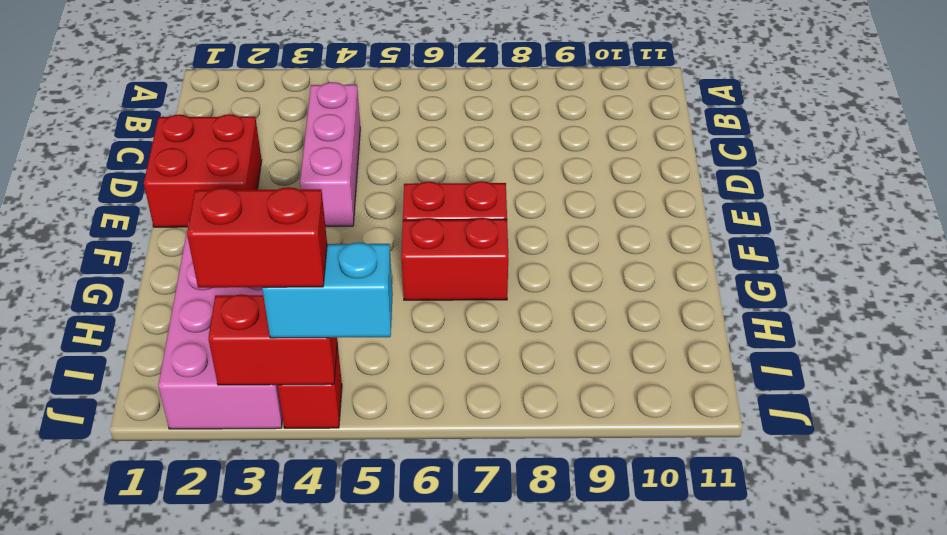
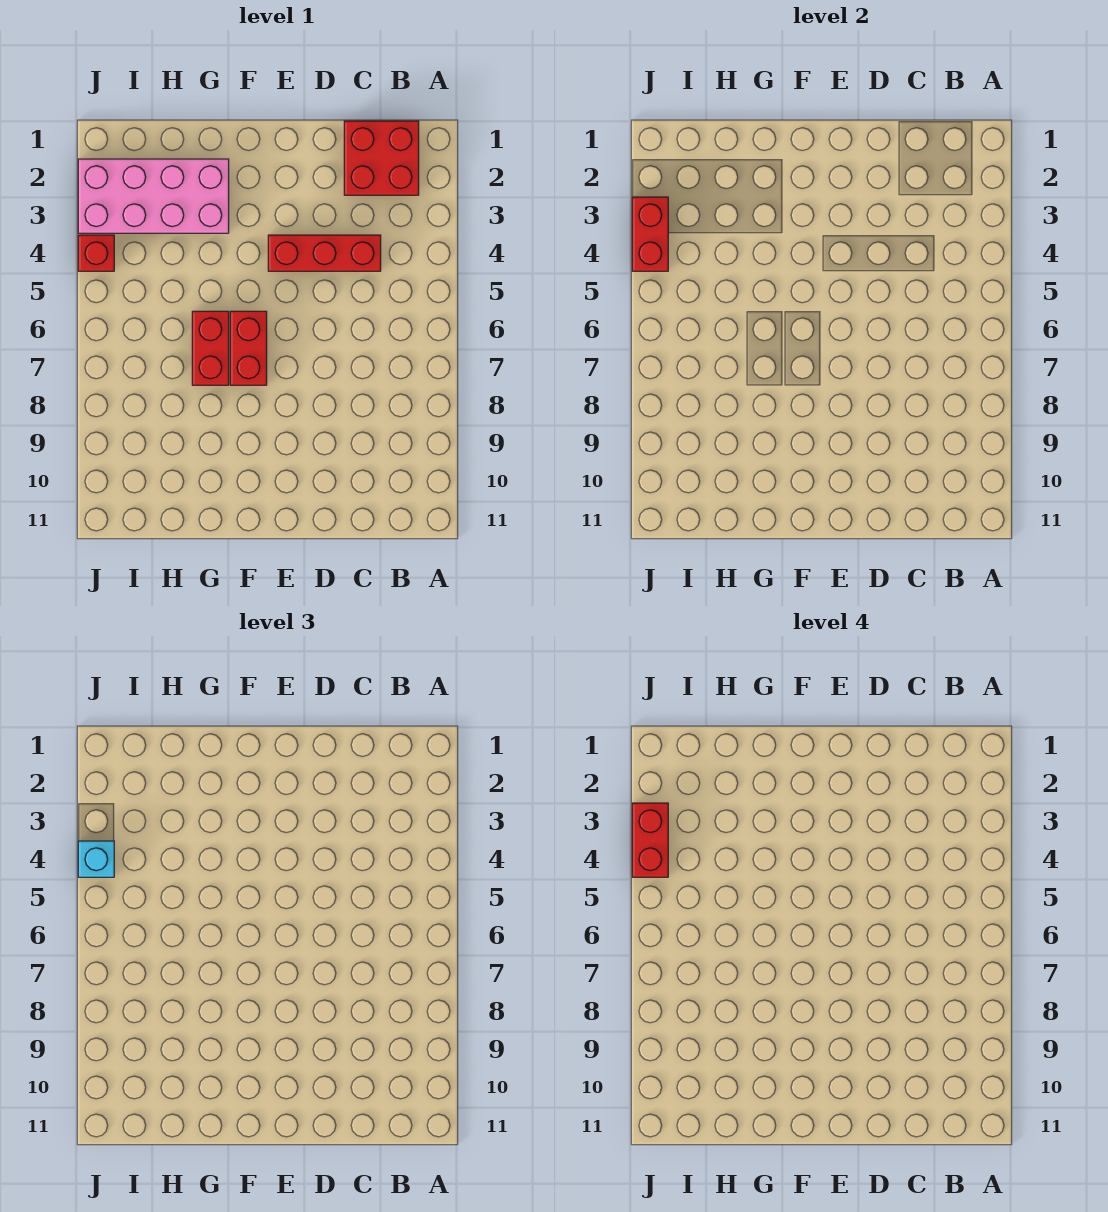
pink 1x3 brick [300,82,360,226] -> red 1x3 brick [268,235,381,271]
red 2x2 brick [144,114,262,227] -> red 2x2 brick moved to [344,121,419,195]
cyan 1x2 brick [262,242,393,338] -> cyan 1x1 brick [78,841,114,877]

